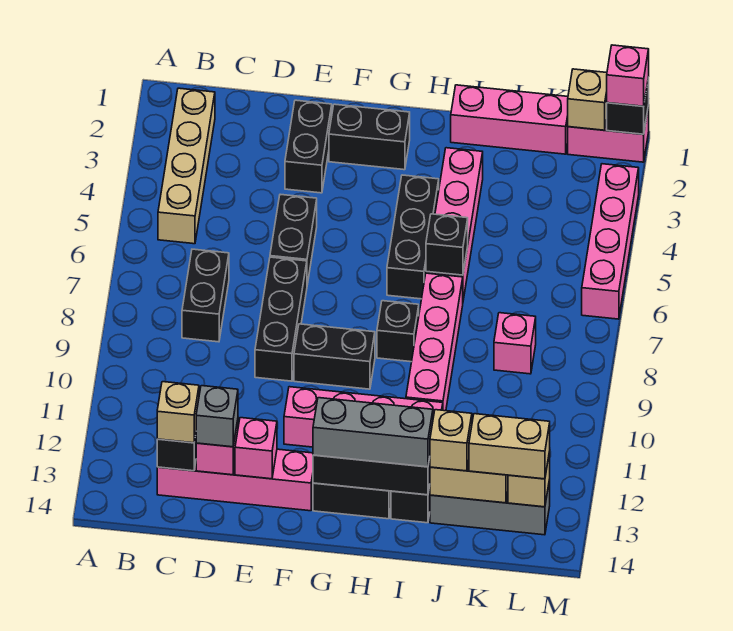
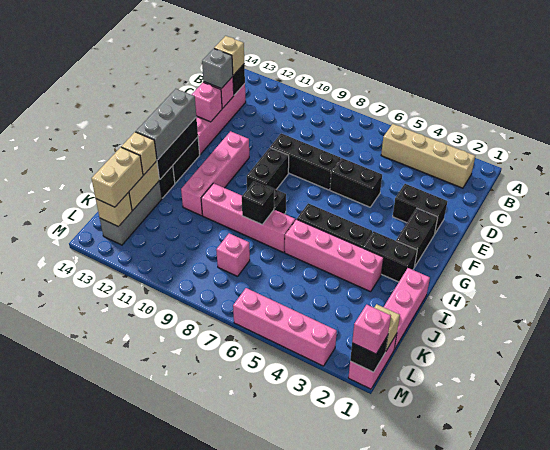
black 1x2 brick [182,249,229,342] -> black 1x2 brick moved to [363,231,417,282]
black 1x1 brick [426,214,468,275] -> black 1x1 brick moved to [242,182,274,225]

